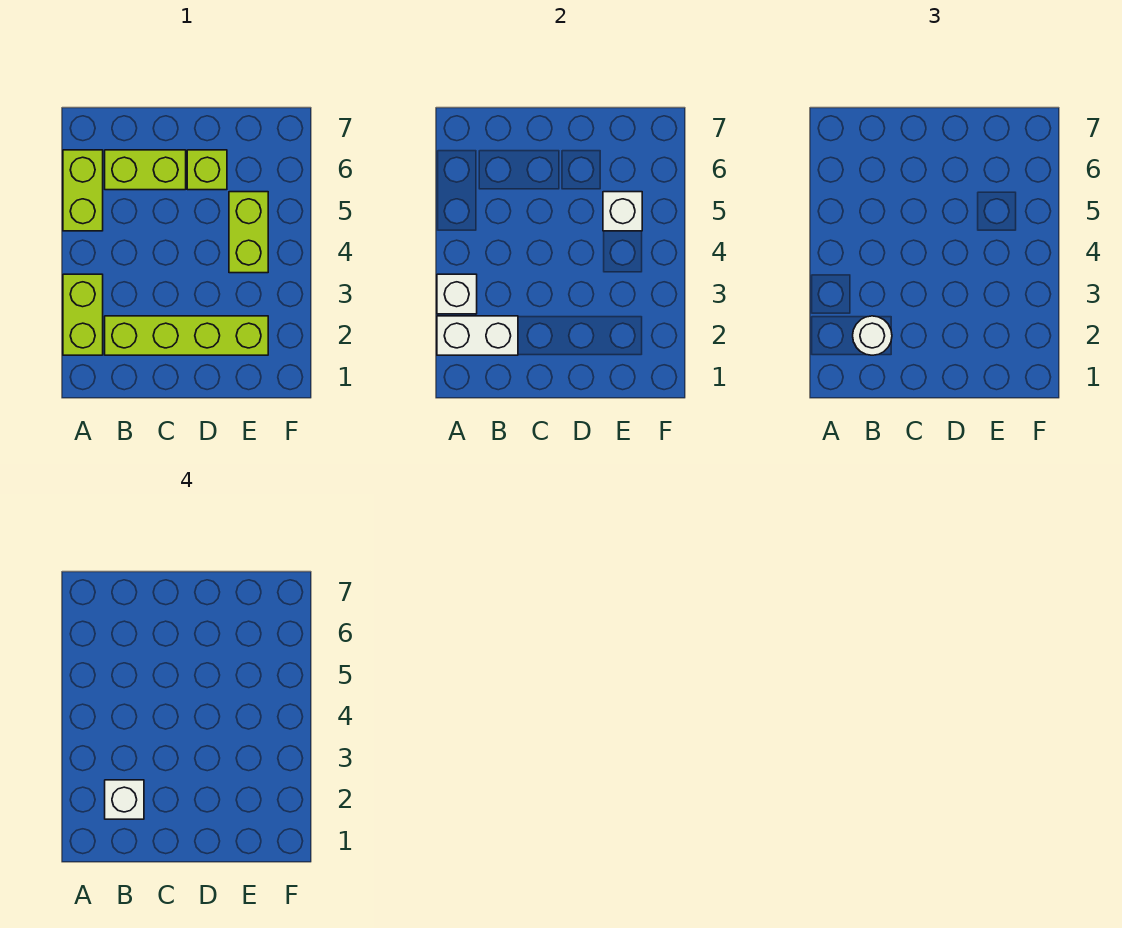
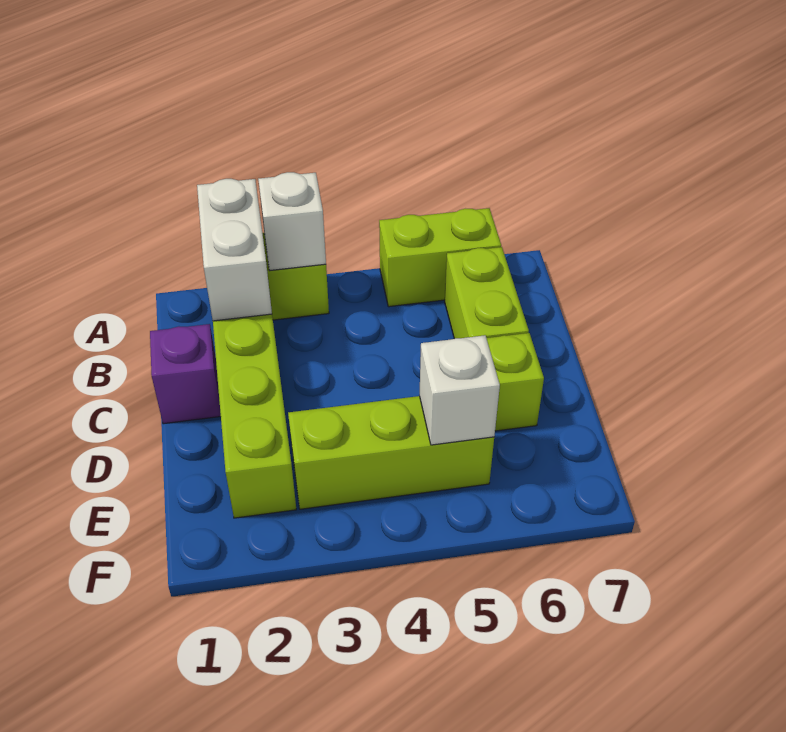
white 1x1 round brick [853,316,892,355] -> none
white 1x1 brick [105,780,144,819] -> none
none -> purple 1x1 brick [150,324,221,424]
lime 1x2 brick [229,192,268,273] -> lime 1x3 brick [288,396,494,509]

